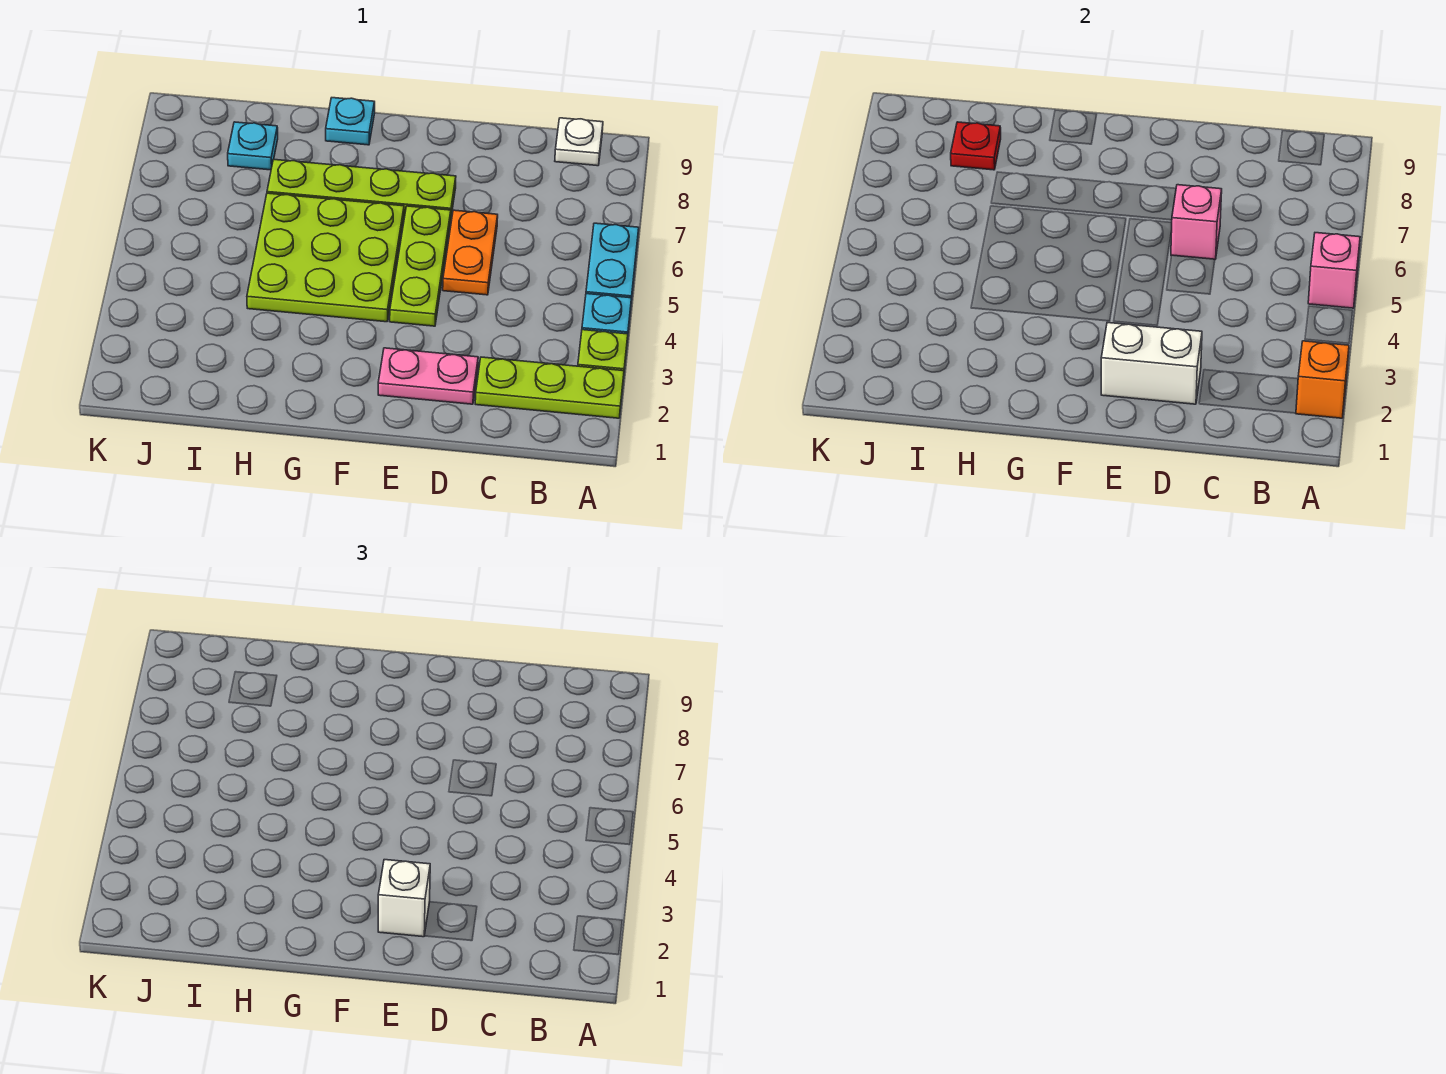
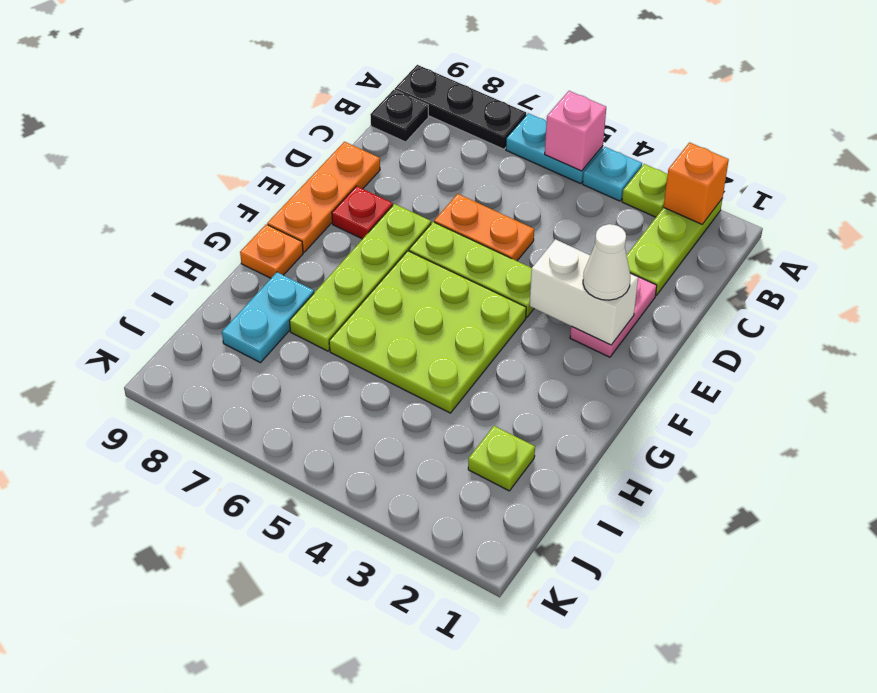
none -> black 1x3 plate [395,65,526,149]
white 1x1 plate [555,118,603,166] -> black 1x1 plate [370,90,428,142]
white 1x2 brick [1101,323,1202,404] -> white 1x2 brick turned to [530,239,638,345]
pink 1x1 brick [1171,185,1222,259] -> none
none -> orange 1x3 plate [267,142,380,252]
white 1x1 brick [378,860,430,937] -> white 1x1 cone [583,224,630,300]
cyan 1x1 plate [326,98,375,145] -> orange 1x1 plate [240,224,303,278]
none -> lime 1x1 plate [468,426,535,491]
cyan 1x1 plate [228,122,278,170] -> cyan 1x2 plate [222,272,314,363]
red 1x1 plate [951,122,1001,170] -> red 1x1 plate moved to [332,186,393,239]

